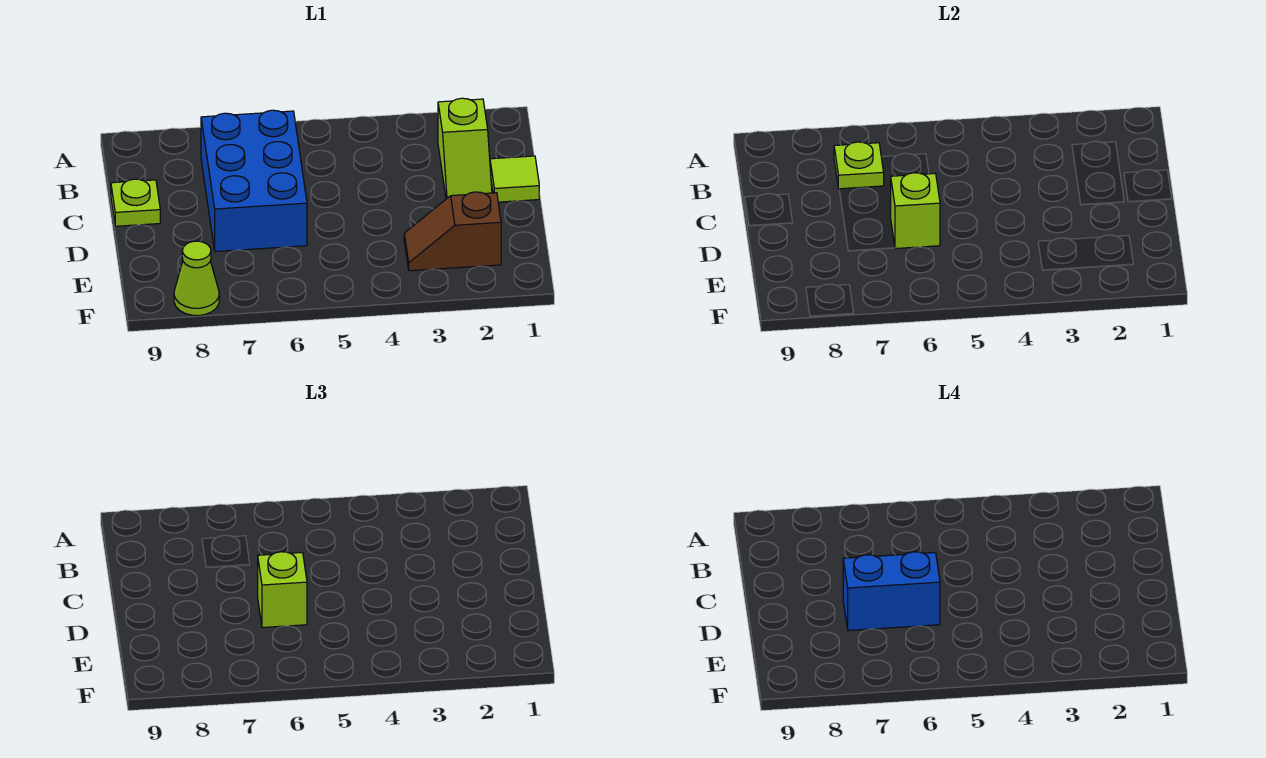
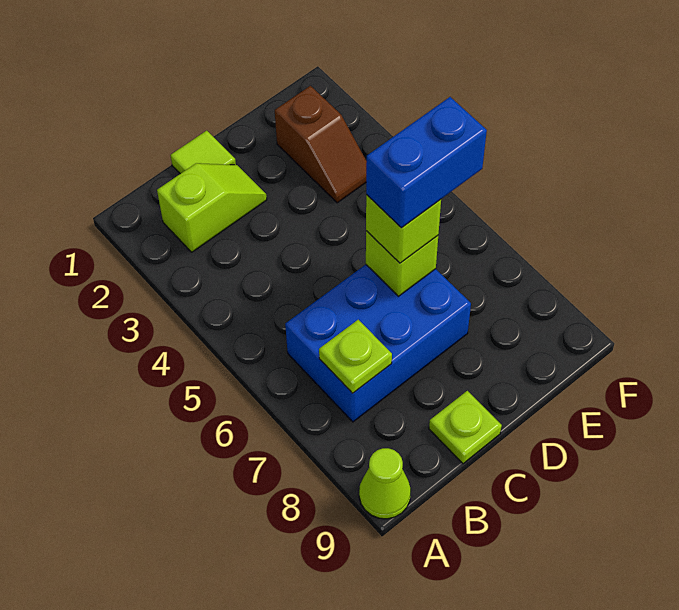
blue 1x2 brick [843,552,940,631] -> blue 1x2 brick turned to [366,97,487,228]
lime 1x1 cone [174,241,219,316] -> lime 1x1 cone moved to [359,448,411,519]

